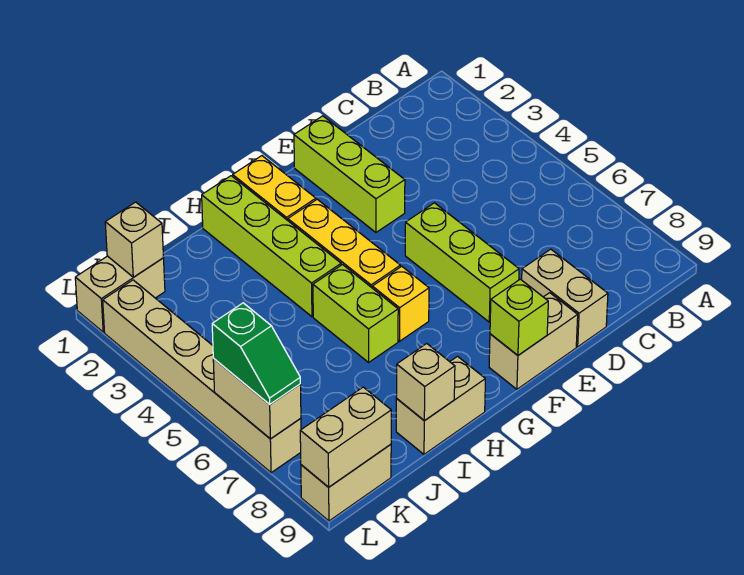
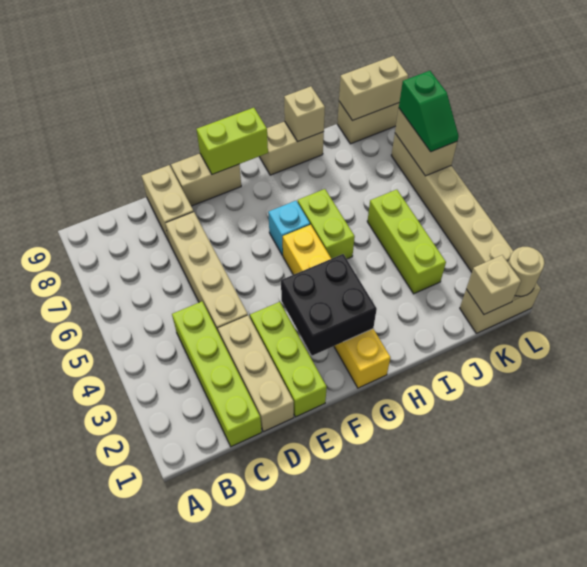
none -> tan 1x3 brick [218,316,294,432]
none -> tan 1x4 brick [165,212,248,333]
lime 1x3 brick [405,203,519,322] -> lime 1x3 brick moved to [367,190,446,294]
none -> black 2x2 brick [281,254,377,356]
lime 1x1 brick [490,279,548,355] -> lime 1x2 brick [197,108,268,174]
yellow 1x1 brick [372,266,429,341] -> cyan 1x1 brick [268,201,310,256]
lime 1x4 brick [202,176,341,317] -> lime 1x4 brick moved to [172,302,262,447]
none -> tan 1x1 round brick [508,247,545,296]
green 1x2 slope [212,303,300,404] -> green 1x2 slope turned to [399,71,459,152]

